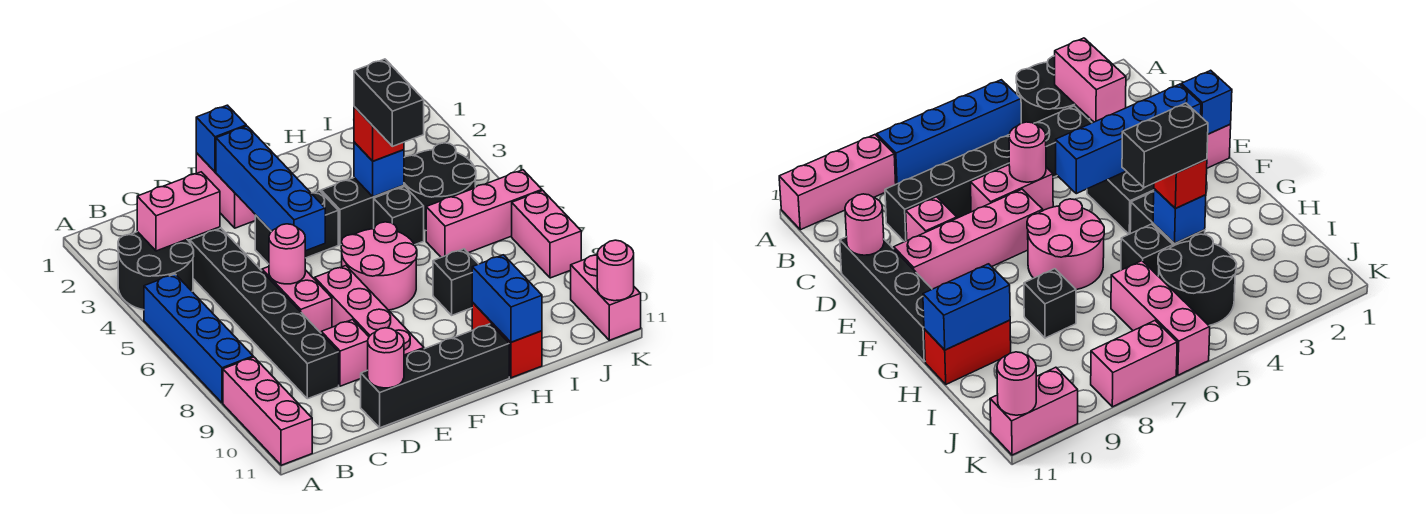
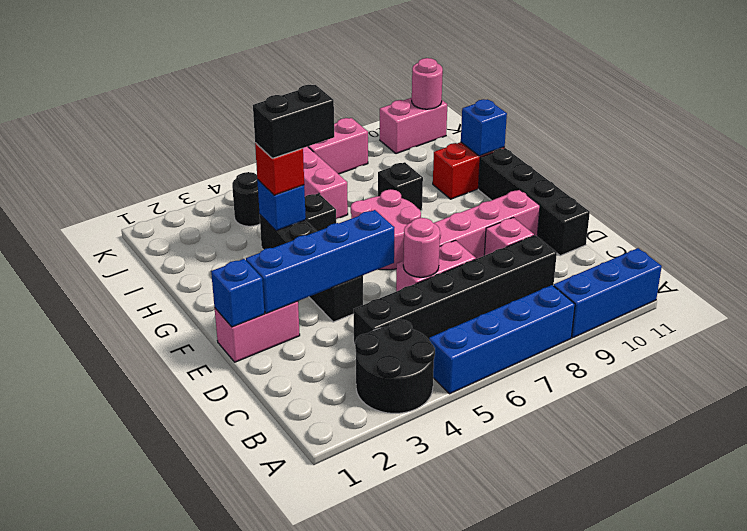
pink 1x3 brick [223,357,312,465] -> blue 1x3 brick [553,248,662,338]
pink 1x2 brick [137,172,220,251] -> none
pink 1x1 round brick [368,328,404,388] -> none
blue 1x2 brick [472,255,542,342] -> blue 1x1 brick [461,99,507,156]
black 2x2 round brick [404,143,476,231] -> black 1x1 round brick [232,172,260,226]

